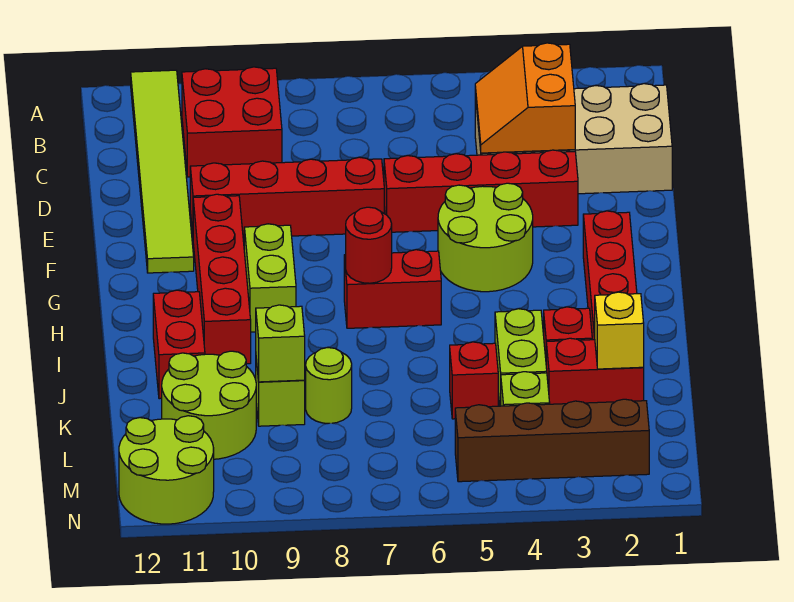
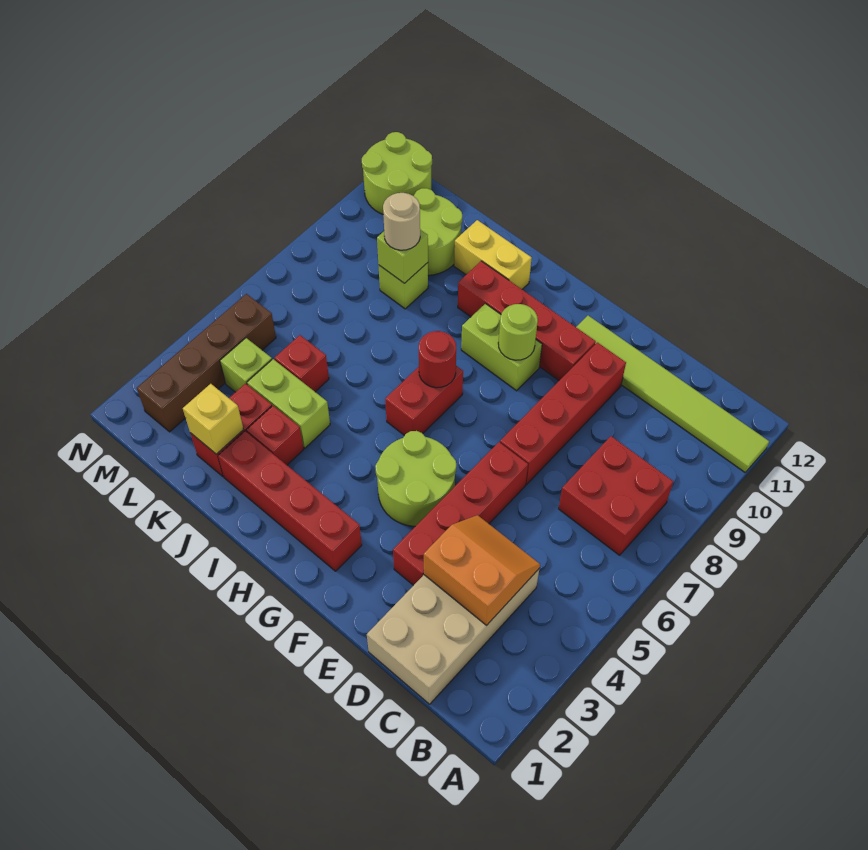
red 2x2 brick [182,67,282,177] -> red 2x2 brick moved to [559,436,673,555]
red 1x2 brick [153,290,205,399] -> yellow 1x2 brick [454,220,532,289]
lime 1x1 round brick [306,348,352,423] -> lime 1x1 round brick moved to [498,304,538,360]
none -> tan 1x1 round brick [383,193,420,250]

